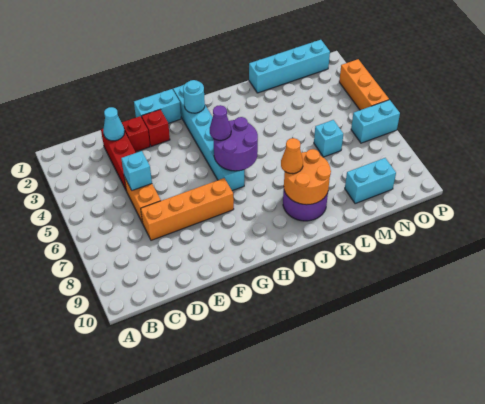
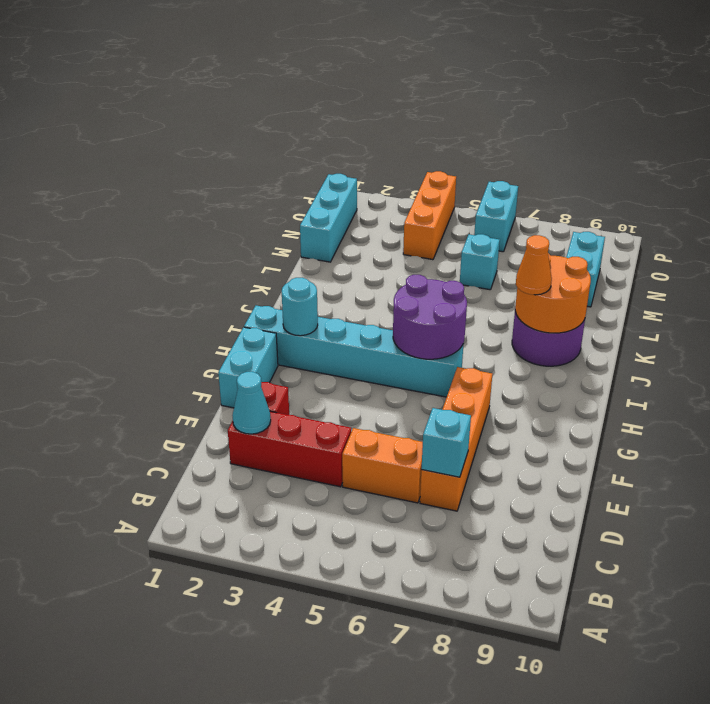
cyan 1x1 brick [121,151,152,190] -> cyan 1x1 brick moved to [421,408,471,477]
red 1x1 brick [142,109,170,146] -> none
purple 1x1 cone [210,105,231,140] -> none
cyan 1x4 brick [249,40,330,93] -> cyan 1x3 brick [300,174,357,262]
orange 1x3 brick [339,59,389,110] -> orange 1x3 brick turned to [403,171,456,260]

